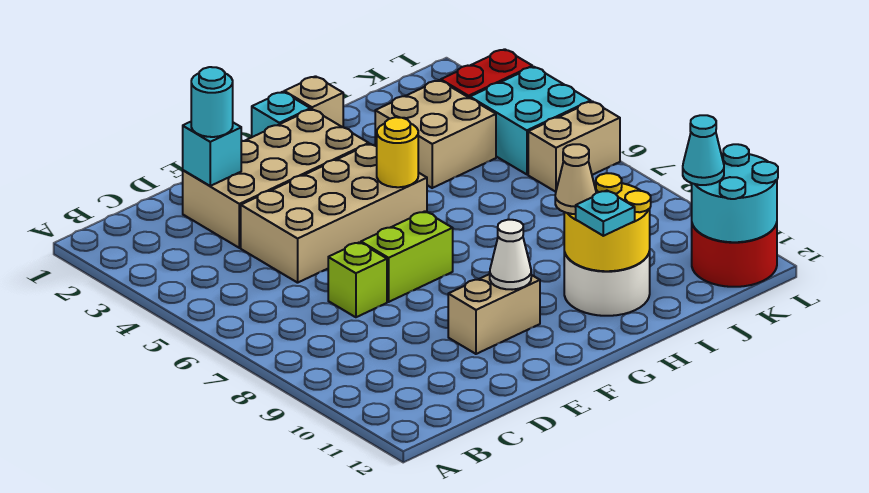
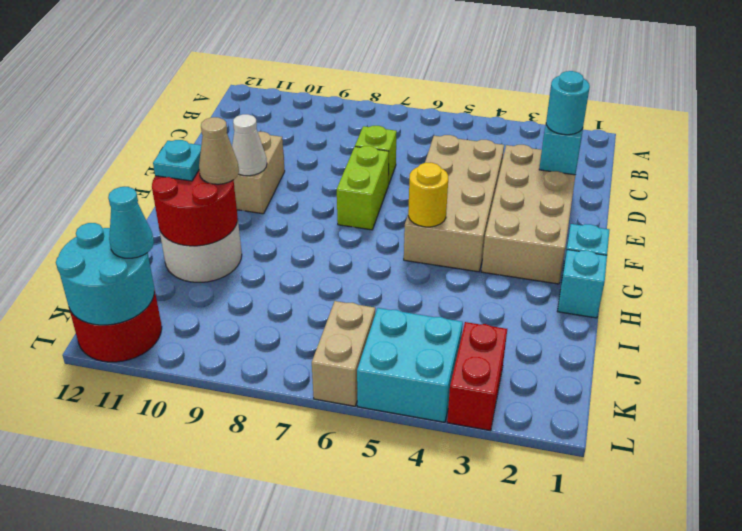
tan 1x1 brick [284,76,343,127] -> cyan 1x1 brick [557,250,607,318]
yellow 2x2 round brick [564,173,651,271] -> red 2x2 round brick [152,171,238,246]
tan 2x2 brick [375,80,496,188] -> none

